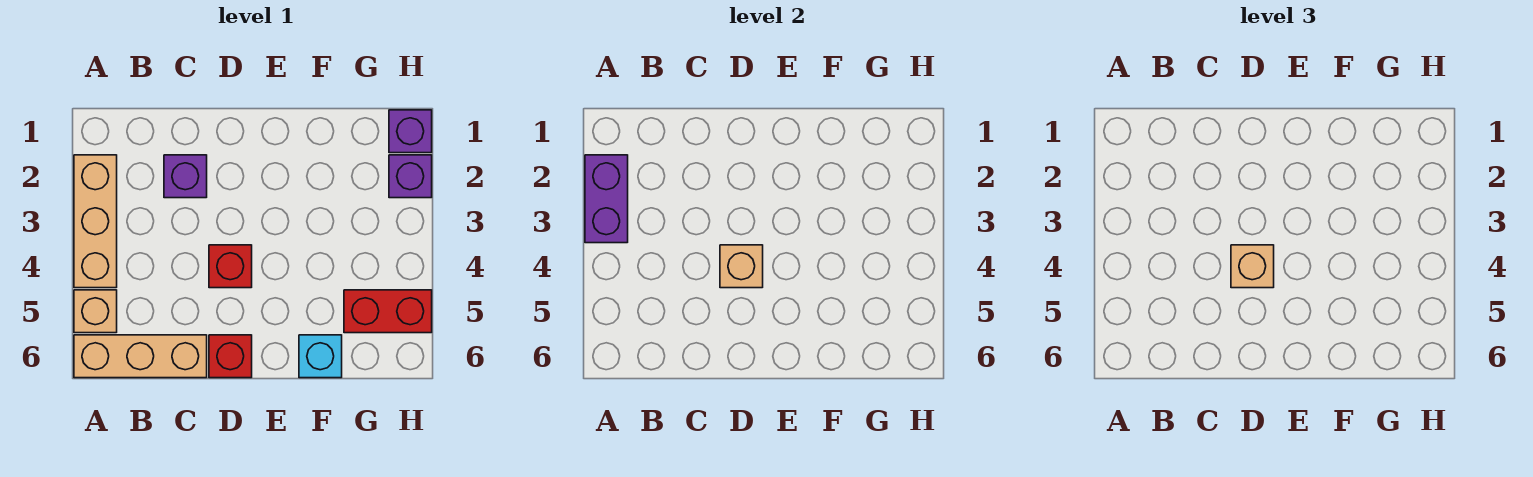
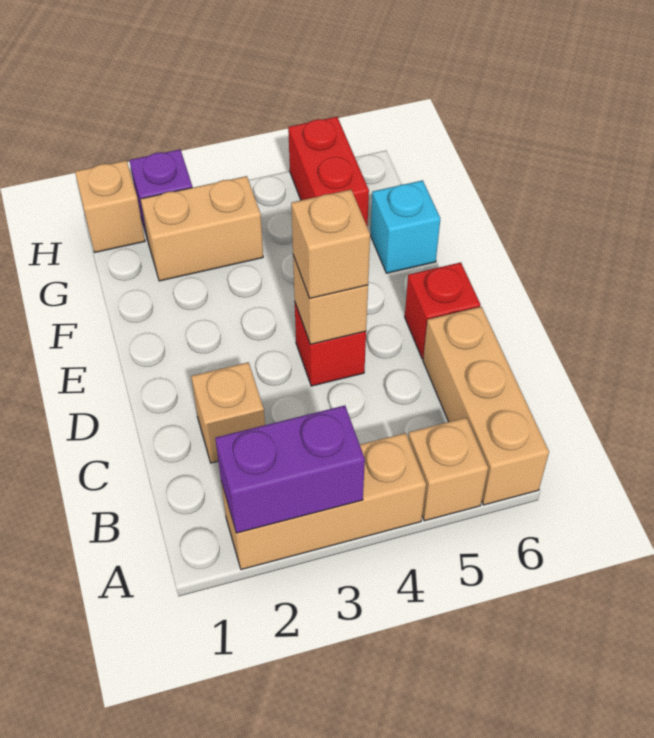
purple 1x1 brick [164,155,207,198] -> tan 1x1 brick [191,362,265,463]
none -> tan 1x2 brick [141,176,263,281]
purple 1x1 brick [389,110,432,153] -> tan 1x1 brick [75,161,145,252]

